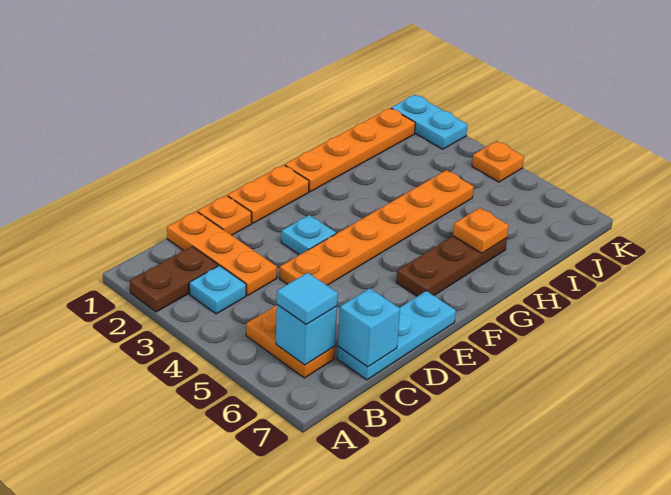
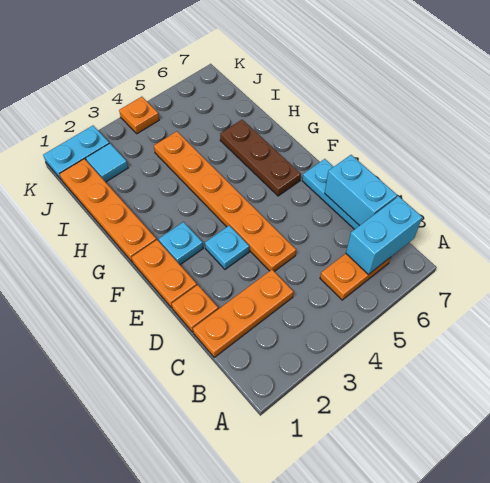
brown 1x2 plate [130,246,218,312] -> none
cyan 1x1 plate [189,266,246,314] -> cyan 1x1 plate moved to [159,222,203,265]
cyan 1x1 brick [276,305,337,365] -> cyan 1x2 brick [346,196,422,275]
cyan 1x1 tile [277,273,338,325] -> cyan 1x1 tile moved to [86,143,128,182]
cyan 1x1 brick [338,288,400,367] -> cyan 1x2 brick [325,155,397,226]
orange 1x1 plate [453,208,509,253] -> none

